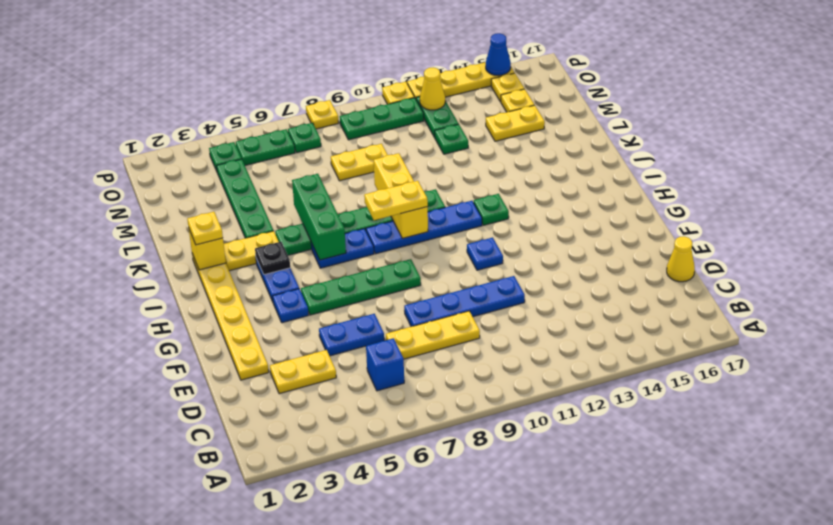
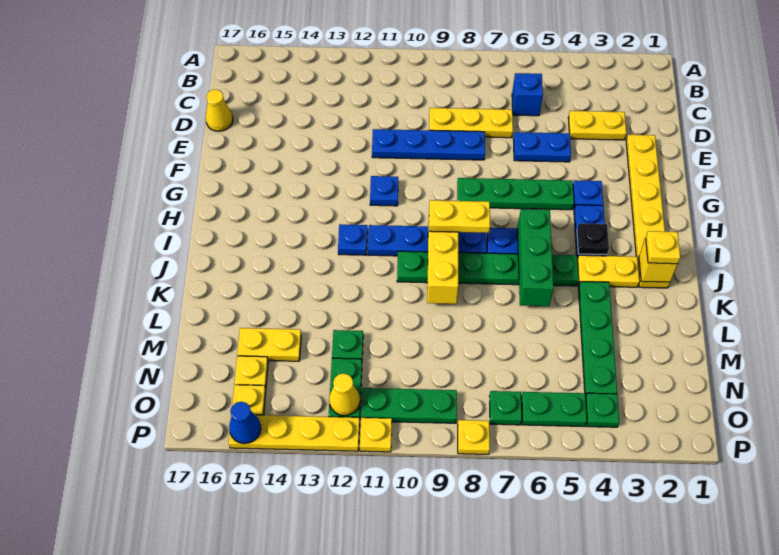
green 1x1 plate [474,194,509,225] -> blue 1x1 plate [338,224,368,255]
yellow 1x2 plate [331,144,387,181] -> none

